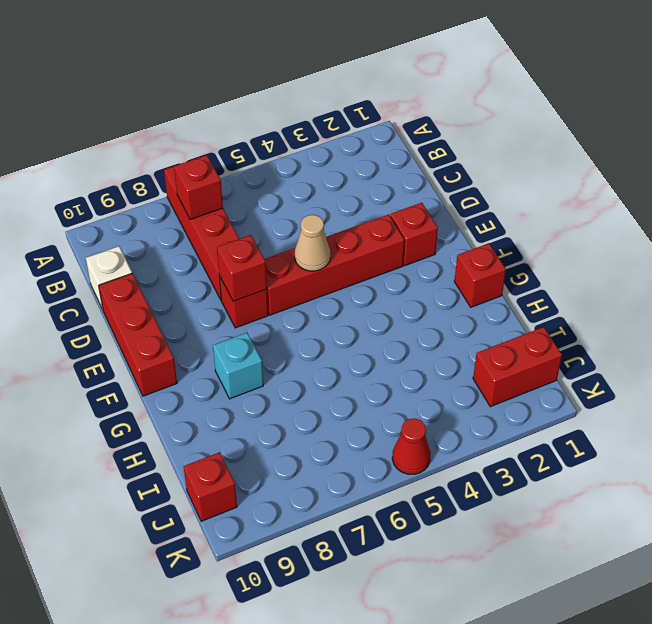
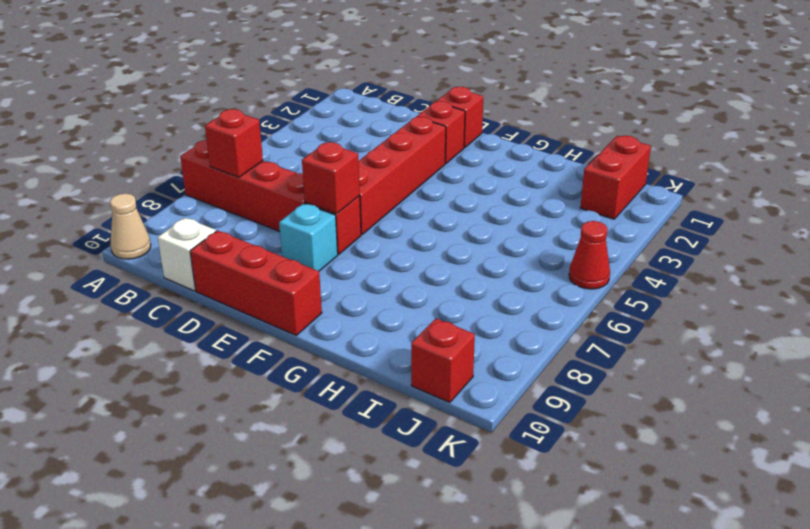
tan 1x1 cone [295,215,330,271] -> tan 1x1 cone moved to [110,193,151,259]
red 1x1 brick [454,243,506,307] -> red 1x1 brick moved to [437,87,483,148]
cyan 1x1 brick [213,333,263,399] -> cyan 1x1 brick moved to [279,203,338,271]

